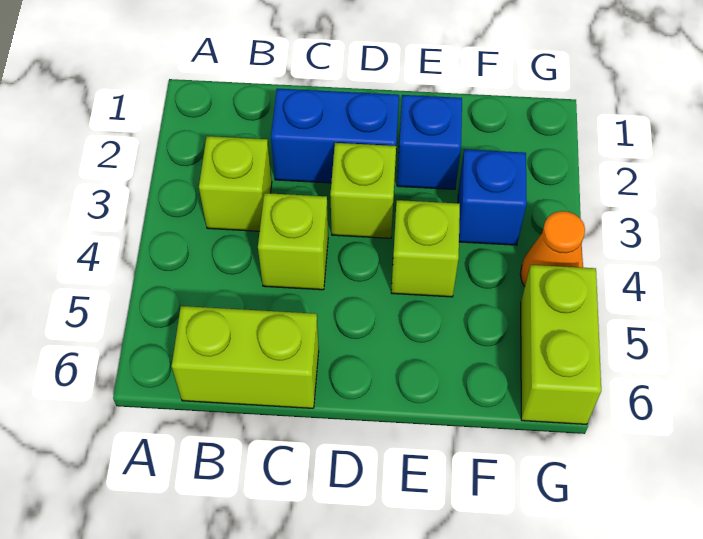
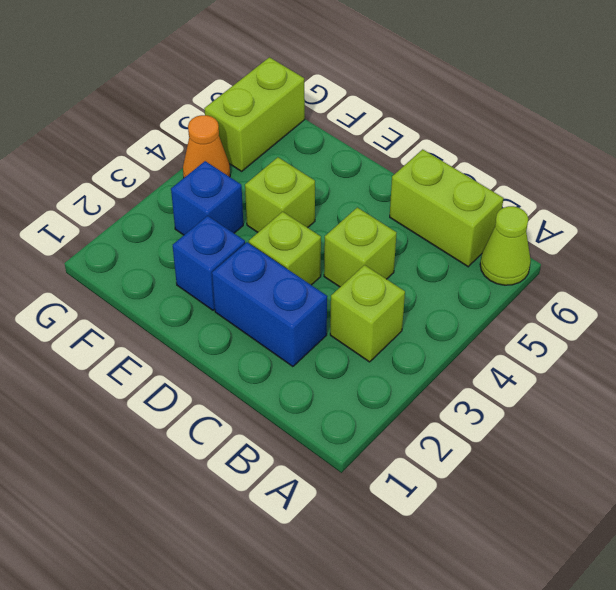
none -> lime 1x1 cone [480,206,531,285]

